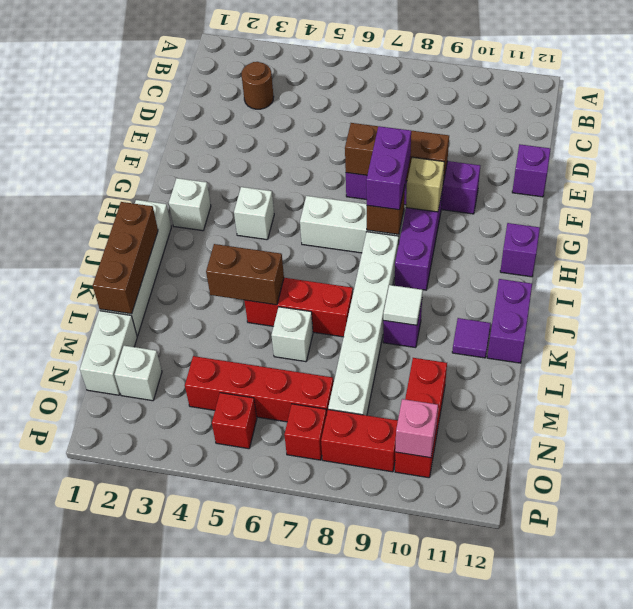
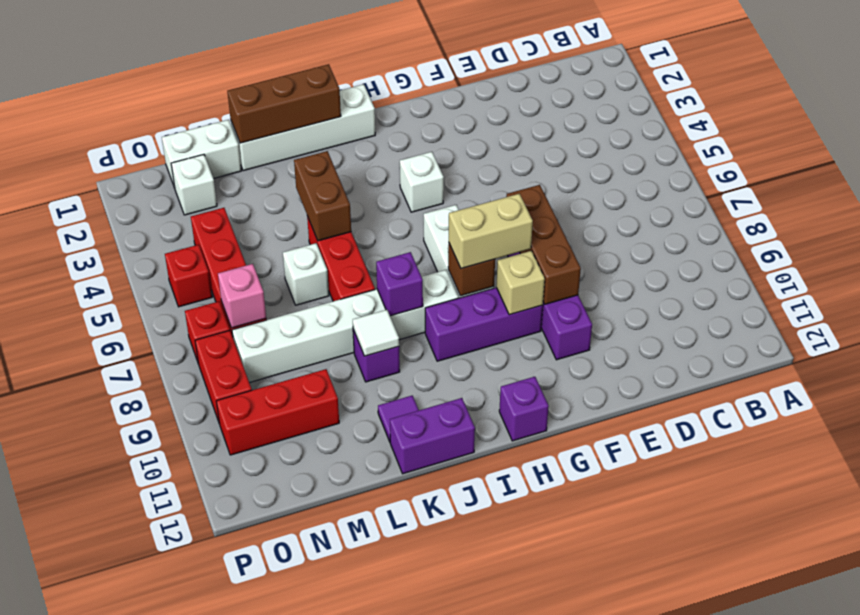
brown 1x1 round brick [242,62,274,109] -> none
purple 1x1 brick [512,144,551,197] -> purple 1x1 brick moved to [376,252,423,316]
purple 1x2 brick [366,126,411,210] -> tan 1x2 brick [449,194,533,269]
white 1x1 brick [169,178,211,231] -> none
pink 1x1 brick [395,399,438,458] -> pink 1x1 brick moved to [218,264,266,328]

